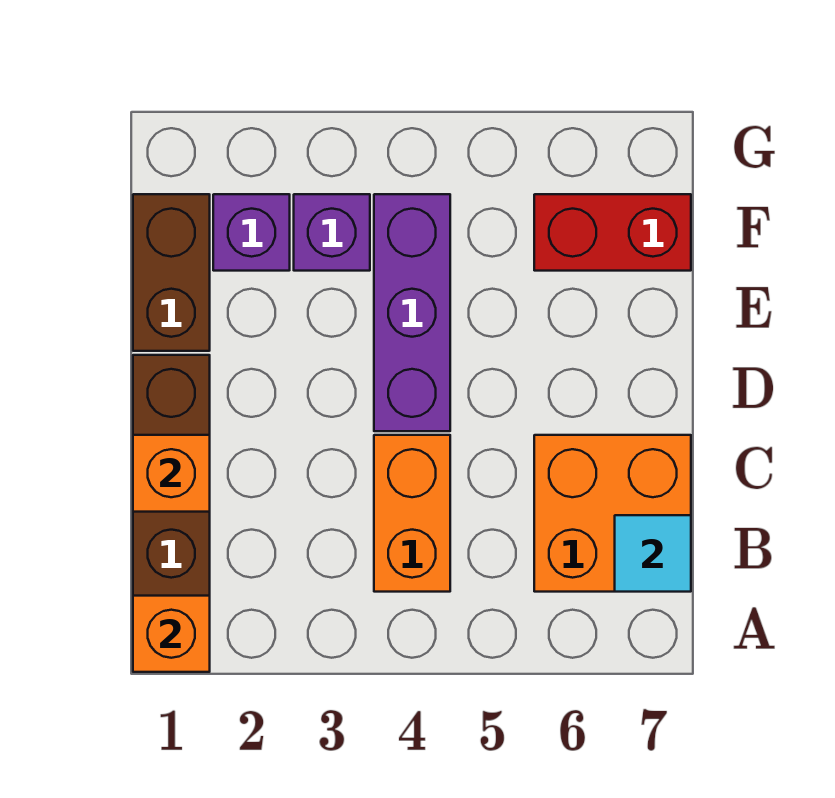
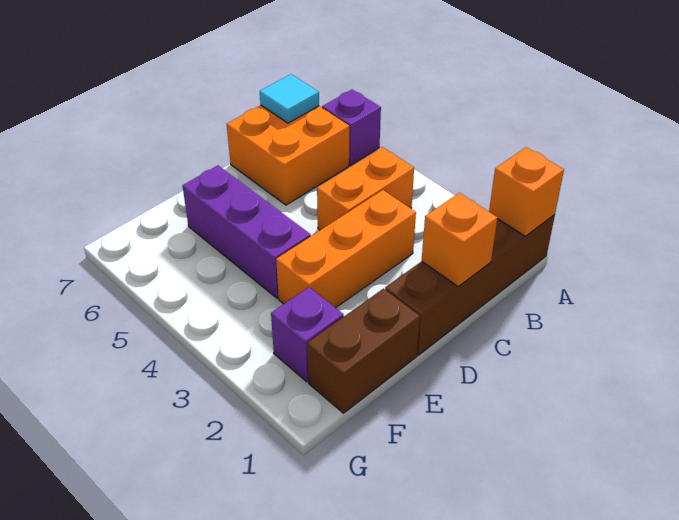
none -> orange 1x3 brick [276,190,416,308]
purple 1x3 brick [374,194,450,431] -> purple 1x3 brick turned to [183,165,311,298]
purple 1x1 brick [294,194,370,271] -> purple 1x1 brick moved to [322,90,381,165]
red 1x2 brick [534,194,691,271] -> none

